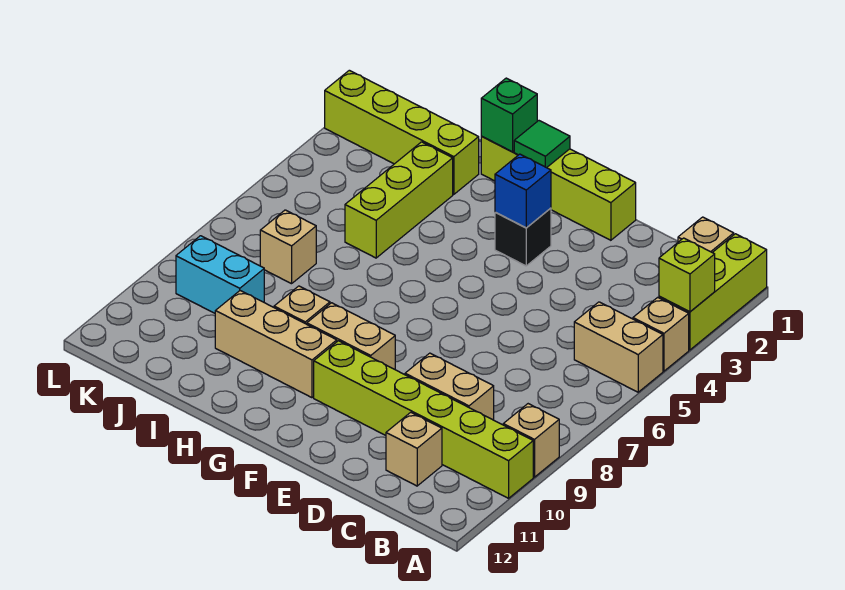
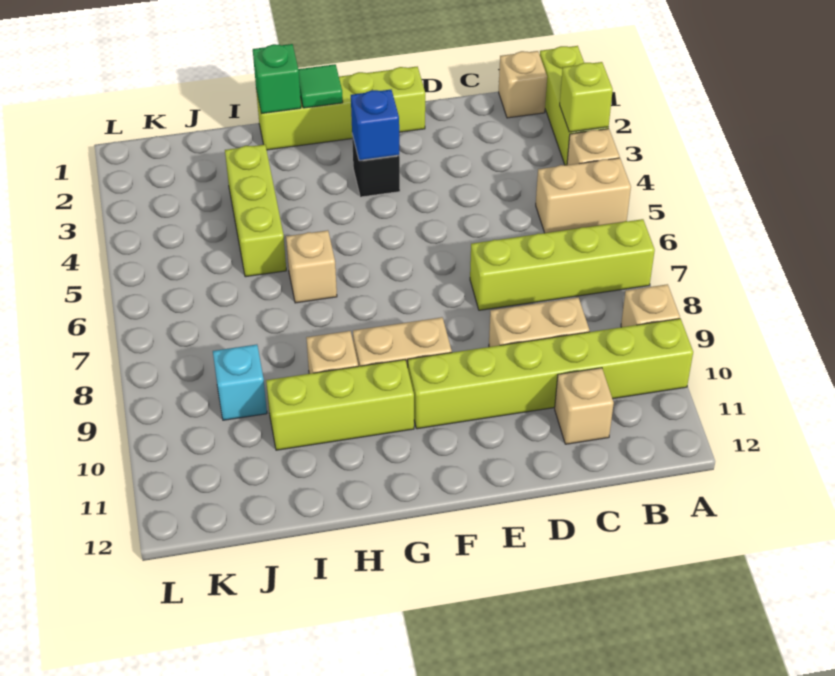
tan 1x3 brick [215,291,337,398] -> lime 1x3 brick [266,360,414,450]
lime 1x4 brick [325,70,479,194] -> lime 1x4 brick moved to [470,219,655,310]
tan 1x1 brick [260,210,316,284] -> tan 1x1 brick moved to [286,230,337,303]
cyan 1x2 brick [176,236,264,313] -> cyan 1x1 brick [213,344,267,420]

